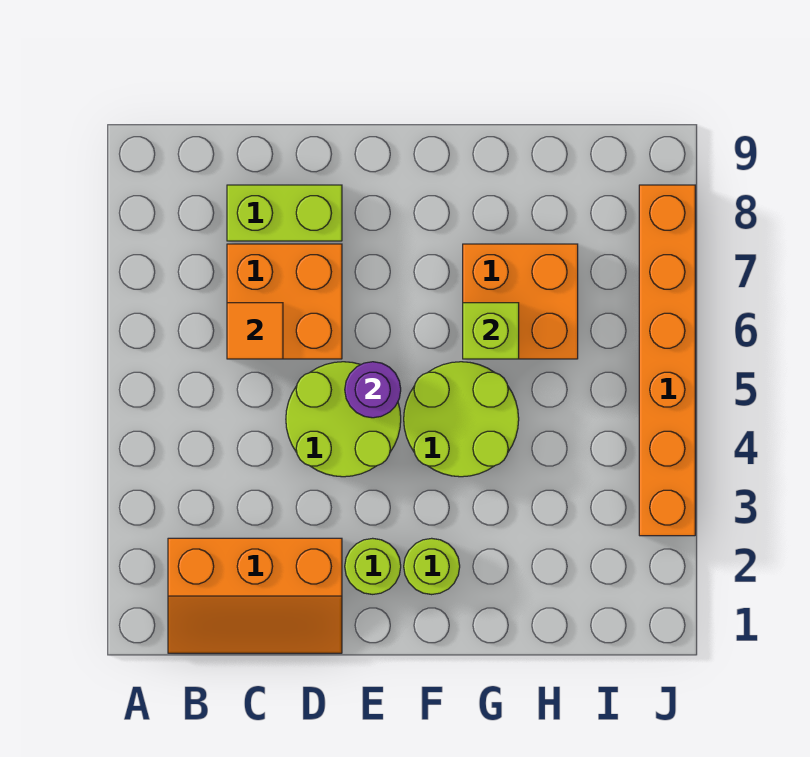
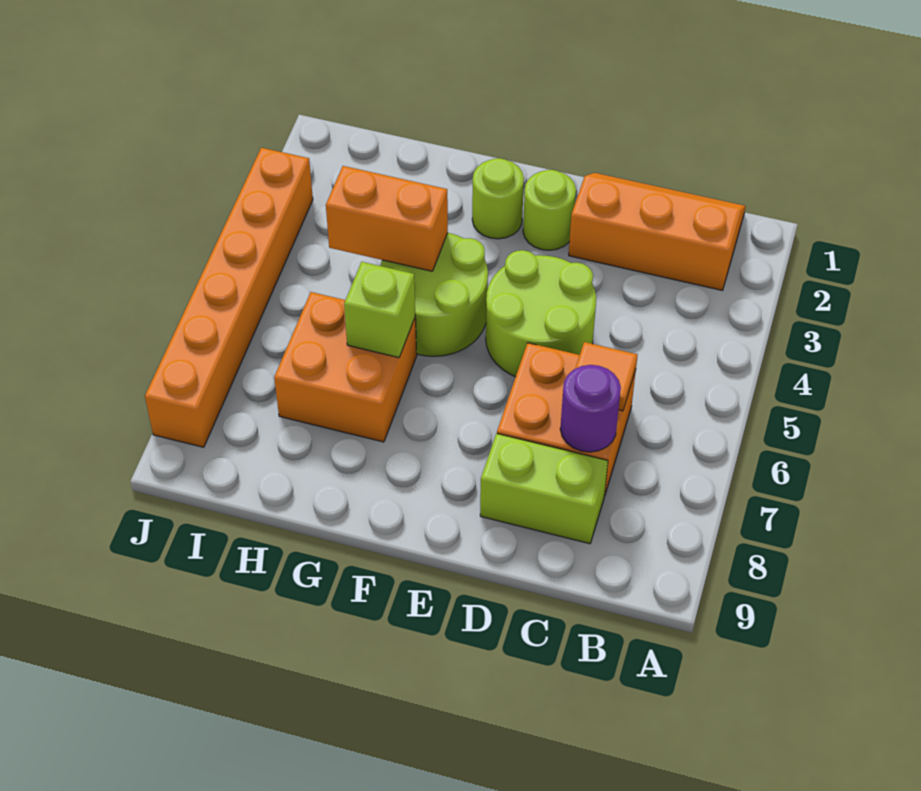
purple 1x1 round brick [345,362,401,418] -> purple 1x1 round brick moved to [560,365,621,452]
none -> orange 1x2 brick [326,166,448,271]

